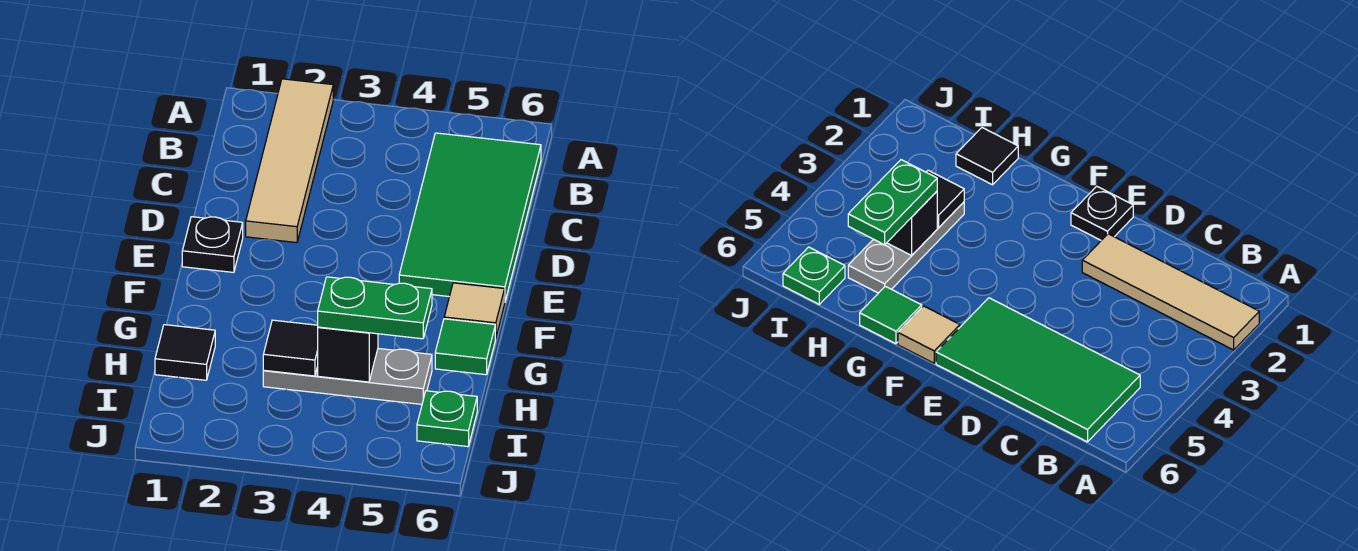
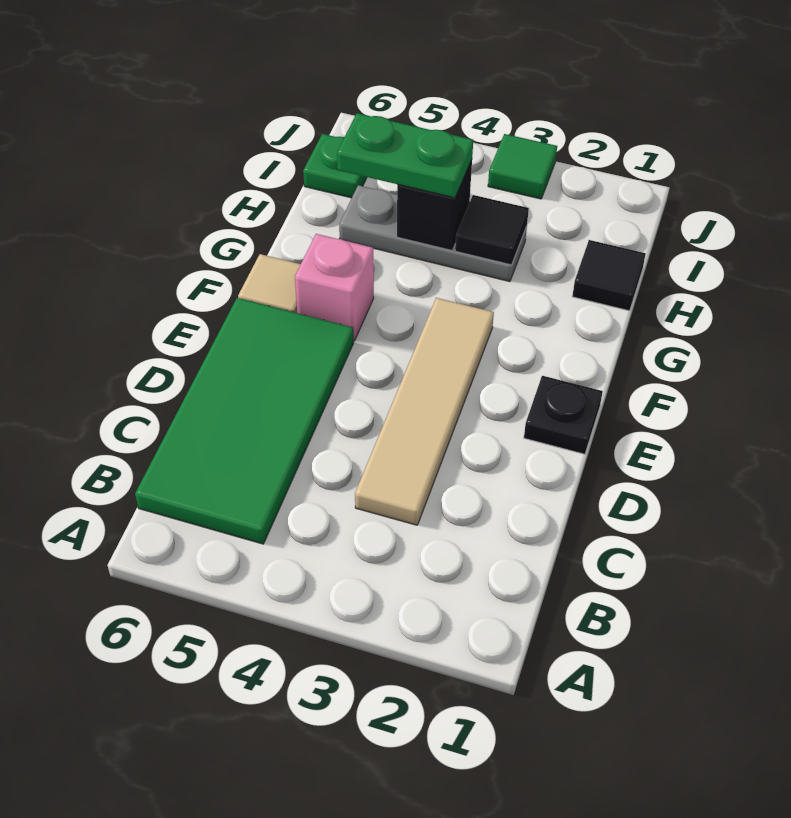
tan 1x4 tile [246,79,333,243] -> tan 1x4 tile moved to [355,298,494,525]
none -> pink 1x1 brick [295,234,374,341]
green 1x1 tile [435,319,495,375] -> green 1x1 tile moved to [488,134,557,199]

